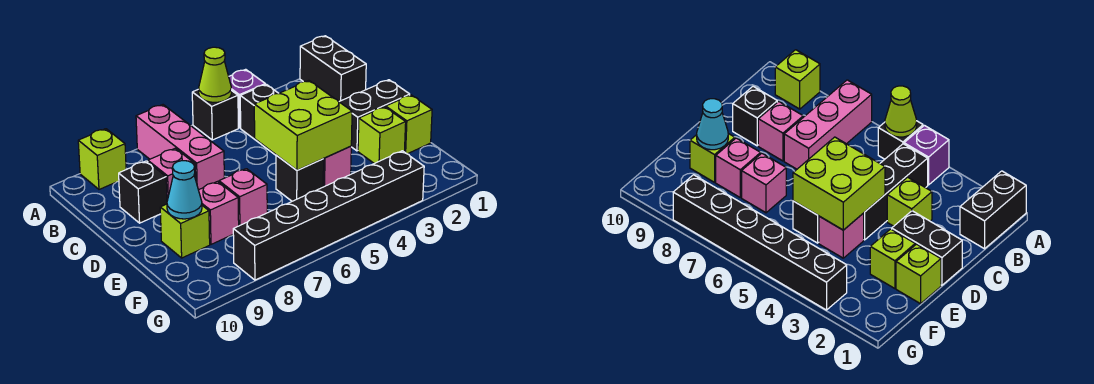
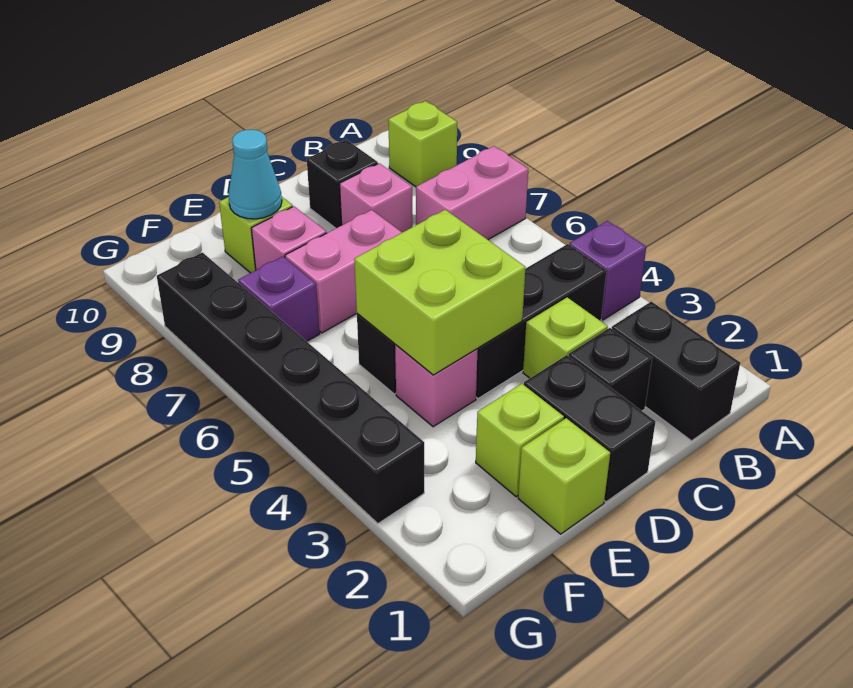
black 1x2 brick [300,36,366,102] -> black 1x2 brick turned to [612,301,740,441]
black 1x1 brick [192,89,238,140] -> black 1x1 brick moved to [569,328,652,411]
lime 1x1 cone [199,47,231,102] -> none
pink 1x3 brick [136,105,224,190] -> pink 1x2 brick [416,146,528,240]
pink 1x1 brick [219,169,267,226] -> pink 1x2 brick [285,210,402,333]
none -> purple 1x1 brick [238,256,320,341]

